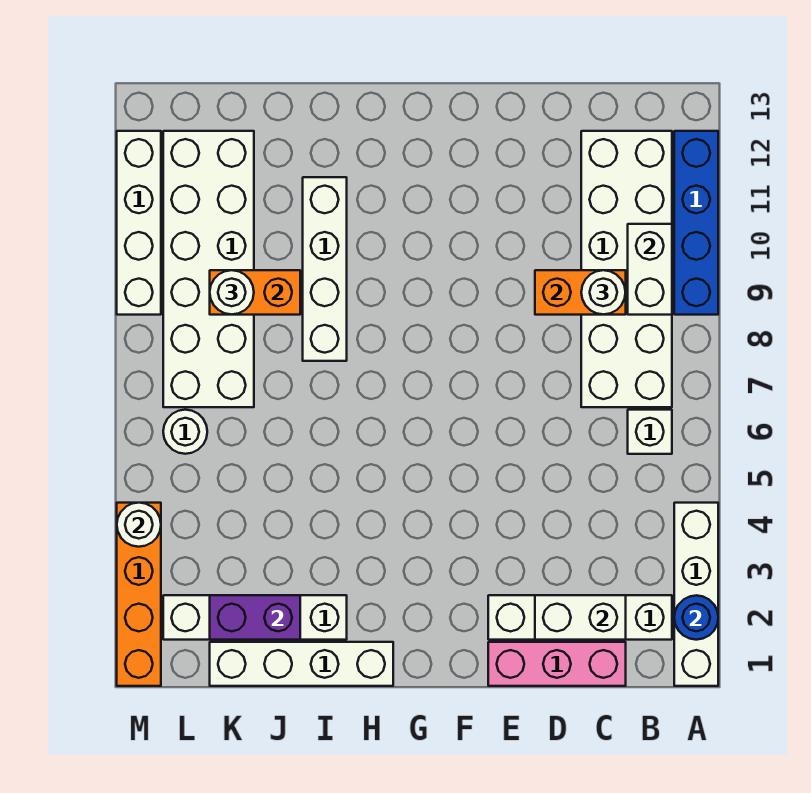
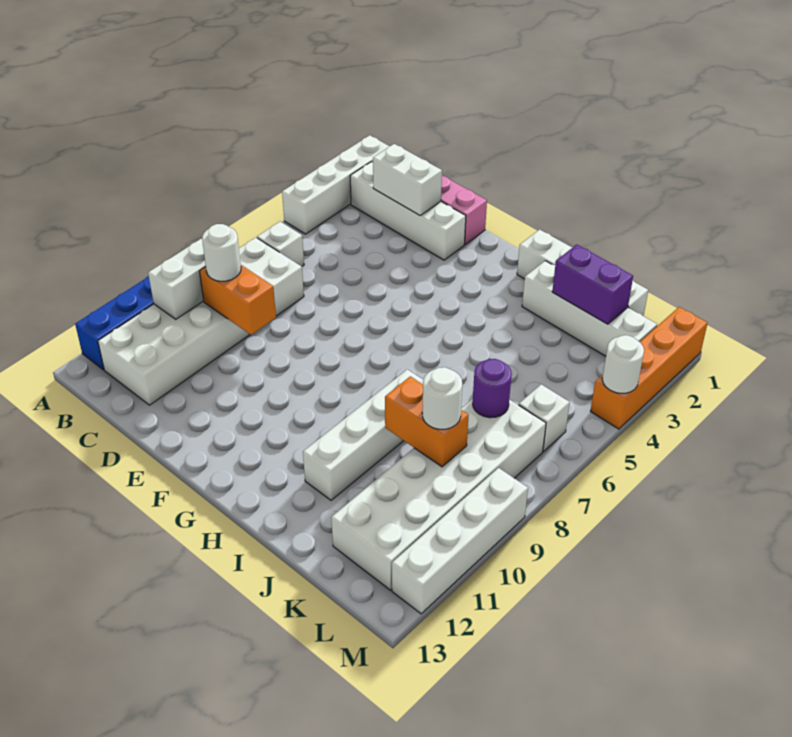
blue 1x1 round brick [674,595,718,640] -> none
none -> purple 1x1 round brick [473,359,512,418]
white 1x1 round brick [163,410,207,454] -> white 1x1 brick [519,384,570,451]

